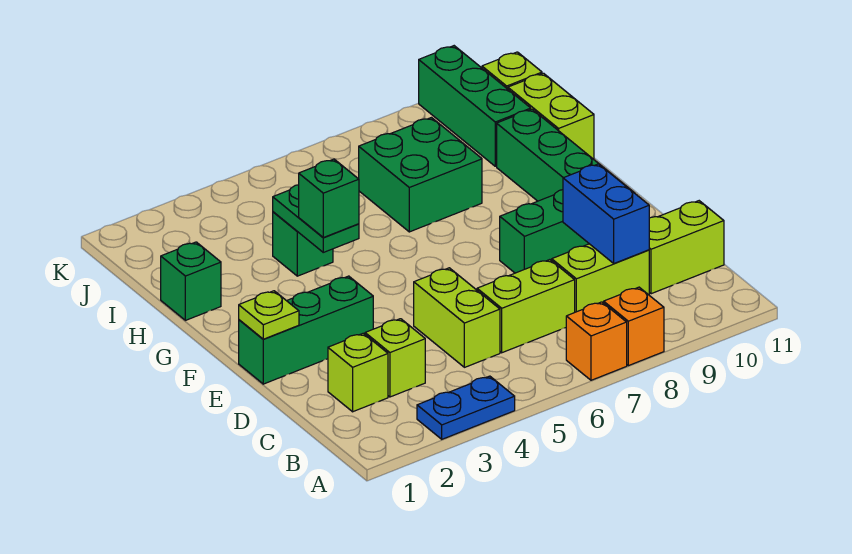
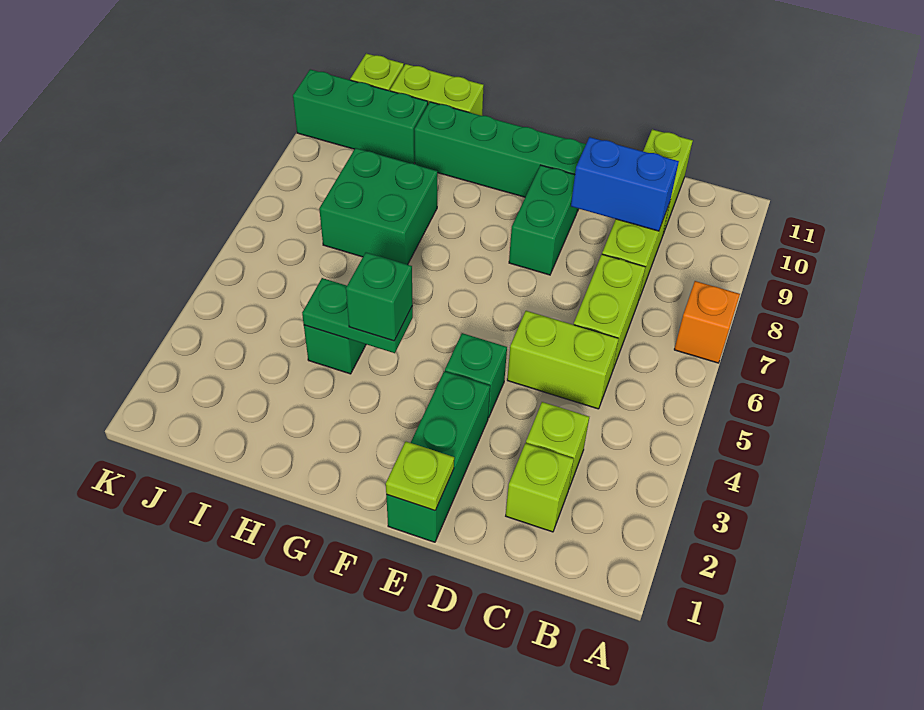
blue 1x2 plate [417,376,515,439] -> none
orange 1x1 brick [604,287,664,366] -> none
green 1x1 brick [161,242,221,320] -> green 1x1 brick moved to [445,333,507,418]

